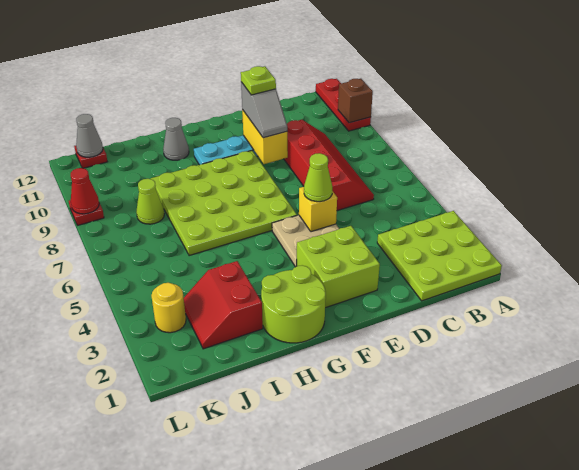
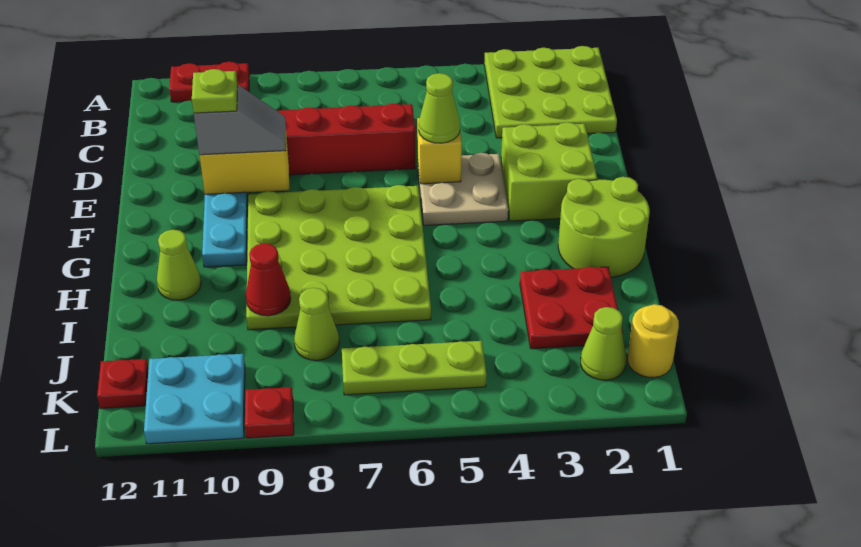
red 1x3 plate [316,79,371,131] -> red 1x2 plate [169,62,250,102]
brown 1x1 brick [338,79,373,123] -> none
grey 1x1 cone [163,118,189,160] -> lime 1x1 cone [157,230,201,300]
red 2x2 slope [184,261,263,349] -> red 2x2 plate [520,267,623,349]
none -> lime 1x1 cone [581,307,626,380]
yellow 1x1 round brick [151,283,186,333] -> yellow 1x1 round brick moved to [628,304,679,378]
none -> lime 1x3 plate [342,341,486,395]
none -> cyan 2x2 plate [144,354,245,444]
grey 1x1 cone [76,114,103,157] -> none
red 1x1 cone [71,168,99,214] -> red 1x1 cone moved to [246,243,291,316]

